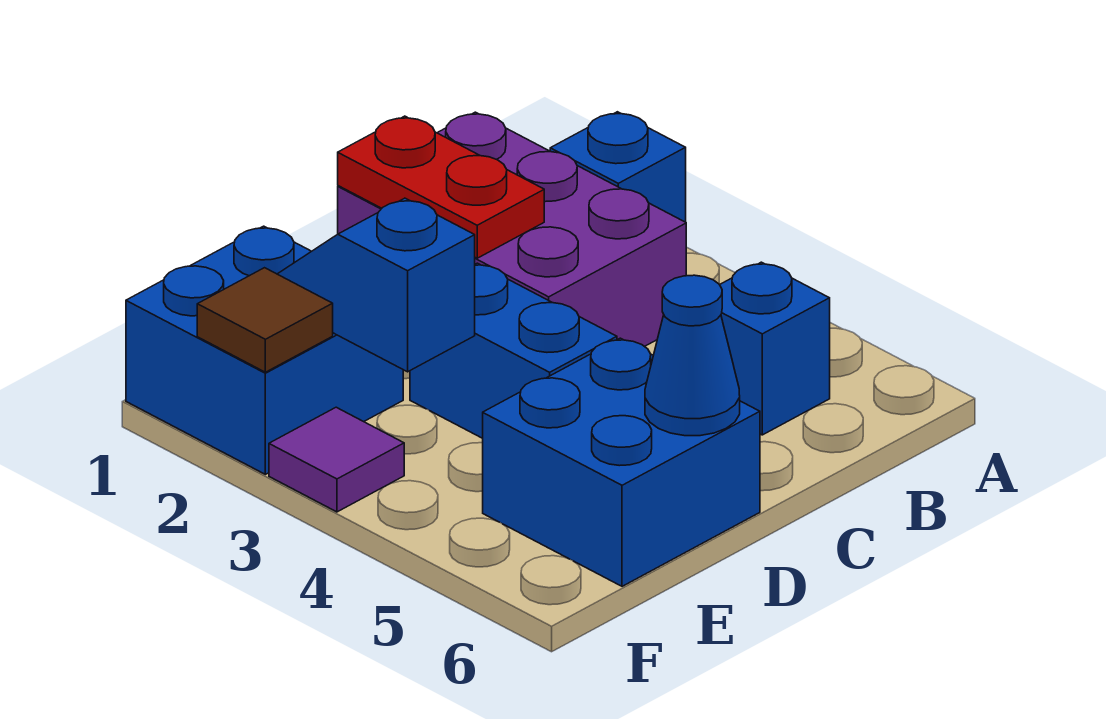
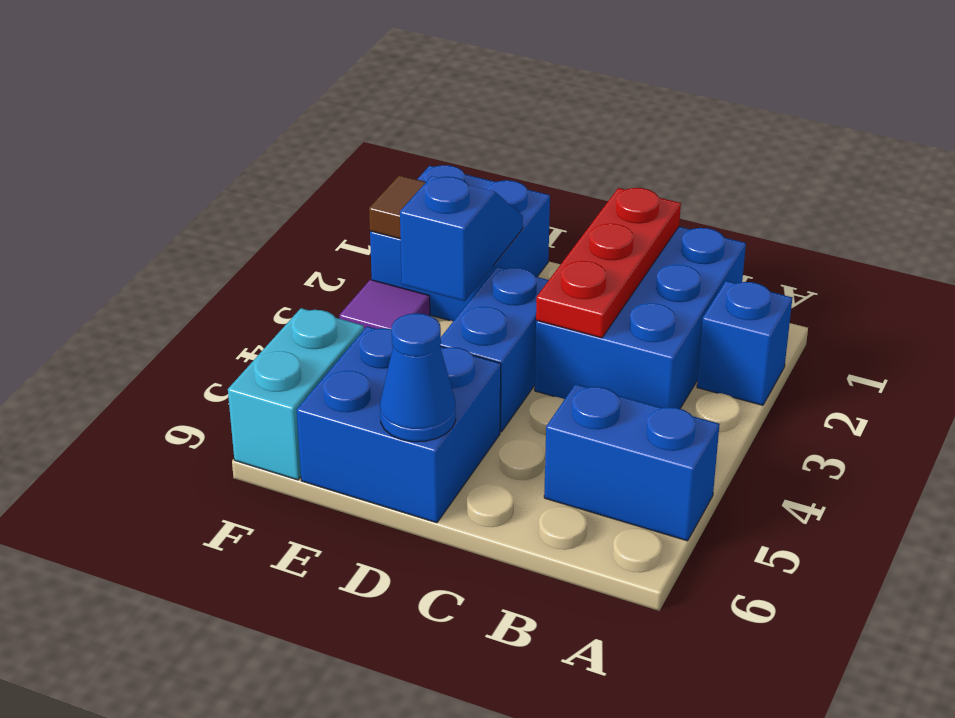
purple 2x3 brick [338,112,686,347] -> blue 2x3 brick [535,227,746,409]
blue 1x1 brick [720,262,830,435] -> blue 1x2 brick [544,384,720,541]
red 1x2 plate [338,116,544,258] -> red 1x3 plate [536,188,681,338]
none -> cyan 1x2 brick [228,308,364,480]

